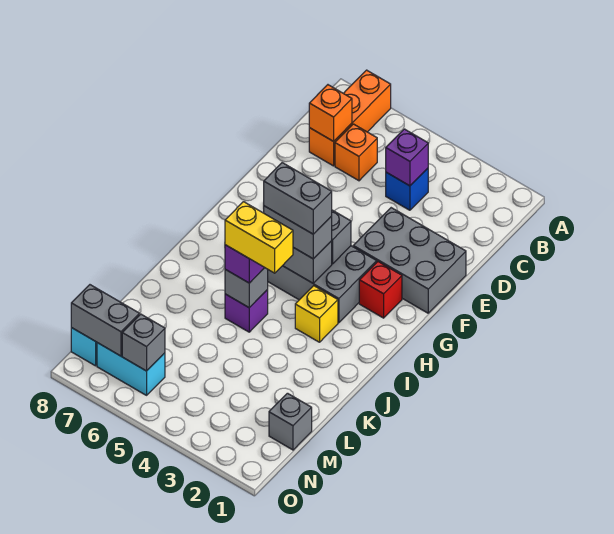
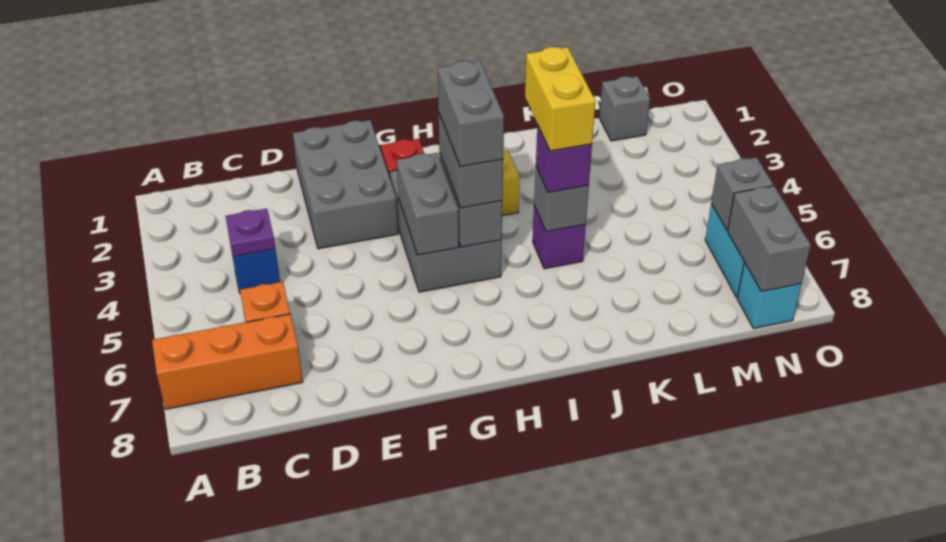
purple 1x1 brick [386,129,428,186] -> purple 1x1 plate [226,209,275,256]
orange 1x1 brick [309,85,352,141] -> none

